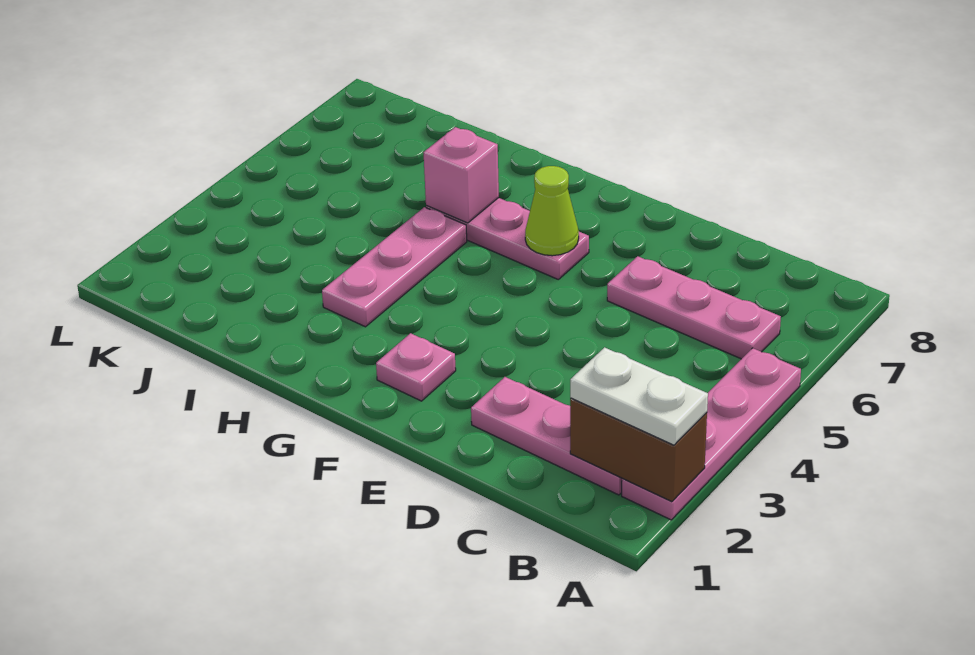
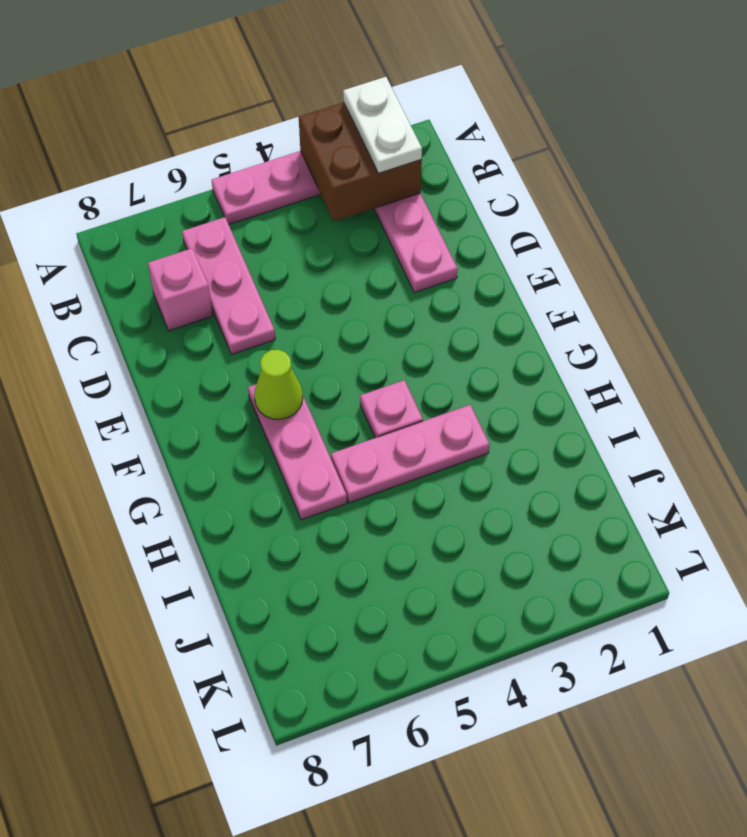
brown 1x2 brick [570,398,707,502] -> brown 2x2 brick [299,102,422,221]
pink 1x1 plate [376,333,456,401] -> pink 1x1 plate moved to [360,380,423,438]
pink 1x1 brick [423,127,499,223] -> pink 1x1 brick moved to [148,248,213,331]

